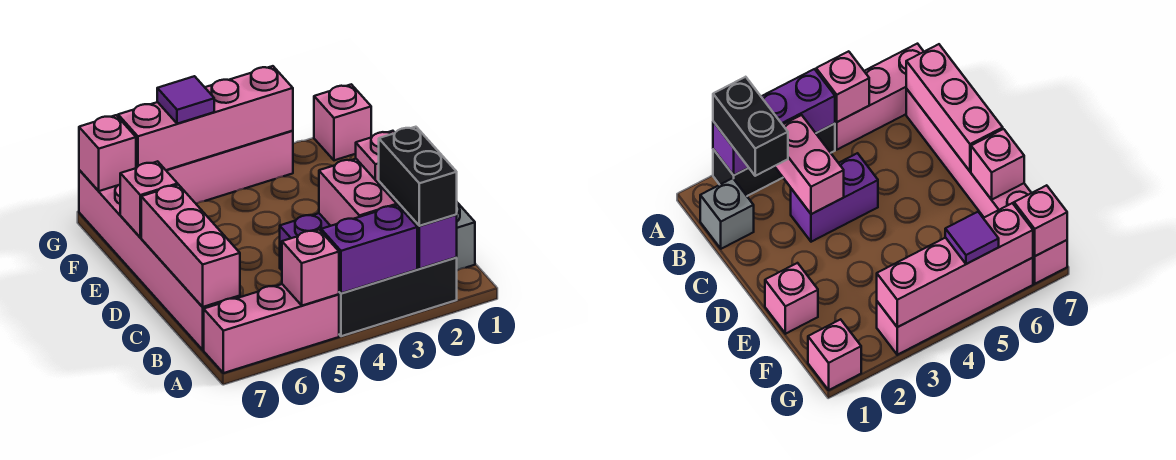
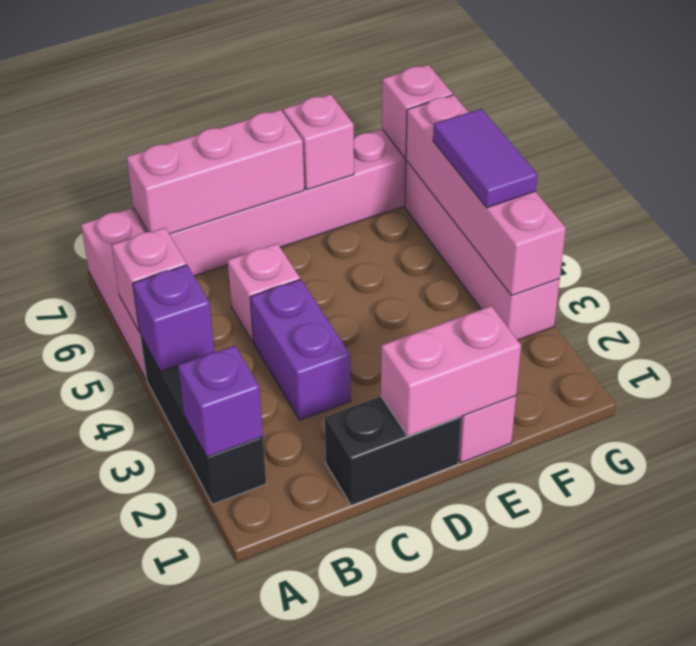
black 1x2 brick [379,127,457,226] -> black 1x2 brick moved to [325,396,461,505]
purple 1x2 brick [321,205,417,293] -> purple 1x1 brick [133,265,214,371]
grey 1x1 brick [456,203,475,270] -> none
pink 1x2 brick [319,159,397,226] -> pink 1x2 brick moved to [381,306,521,436]
pink 1x1 brick [314,84,371,160] -> pink 1x1 brick moved to [228,244,300,342]
purple 1x1 tile [157,76,214,124] -> purple 1x2 tile [433,109,537,208]

